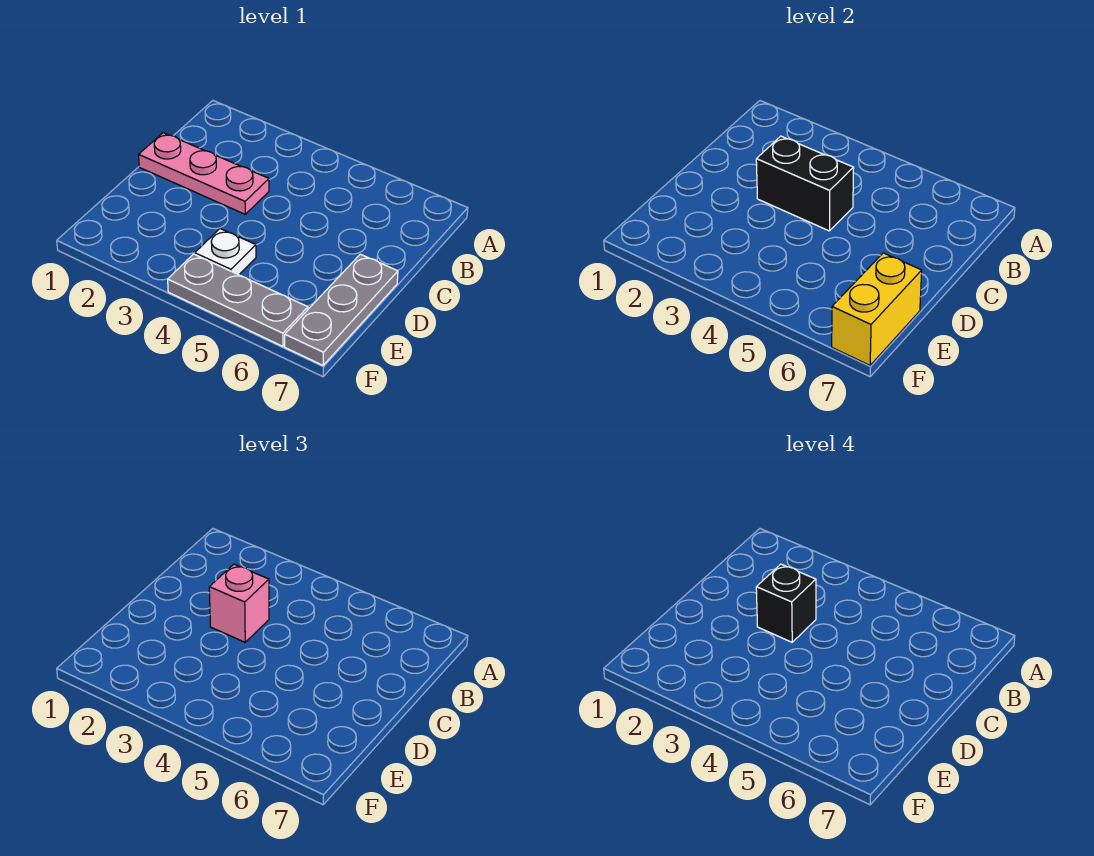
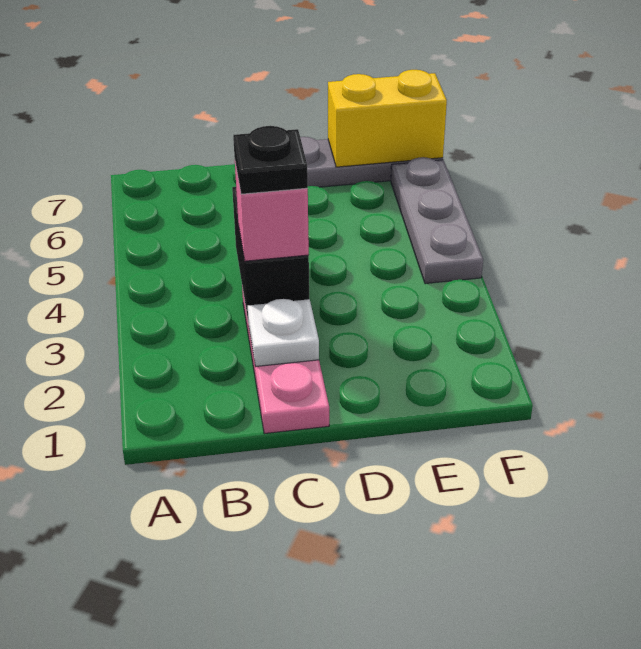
black 1x1 brick [756,564,816,642] -> black 1x1 plate [233,126,308,194]
white 1x1 plate [195,229,256,275] -> white 1x1 plate moved to [248,299,319,367]

